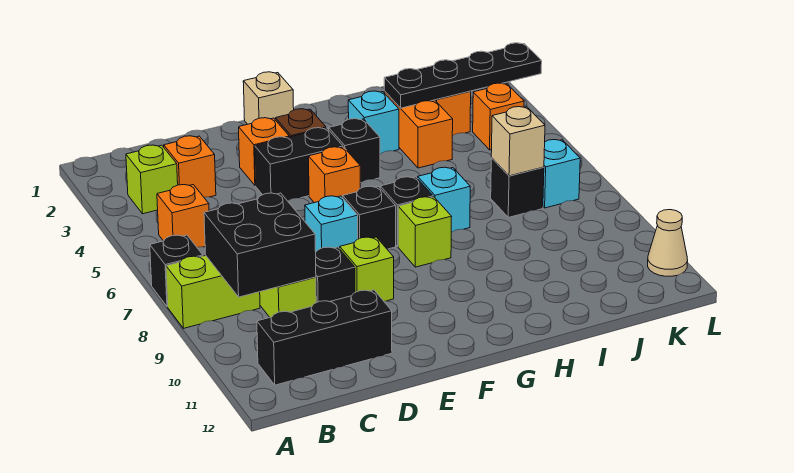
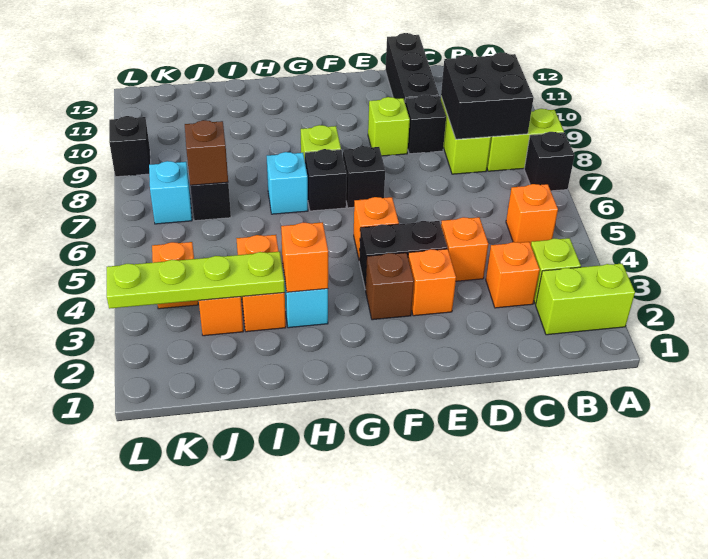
none -> lime 1x2 brick [536,264,635,335]
black 1x3 brick [257,290,392,385] -> black 1x3 brick turned to [385,33,439,101]
none -> orange 1x1 brick [441,217,488,281]
cyan 1x1 brick [305,196,358,251] -> none
tan 1x1 brick [243,72,294,124] -> none
black 1x1 brick [329,119,380,183] -> black 1x1 brick moved to [109,116,151,177]
none -> orange 1x1 brick [281,222,328,292]
black 1x4 plate [384,43,542,108] -> lime 1x4 plate [107,252,285,309]
tan 1x1 brick [491,107,545,176] -> brown 1x1 brick [185,120,228,185]
tan 1x1 cone [648,210,688,276] -> none

